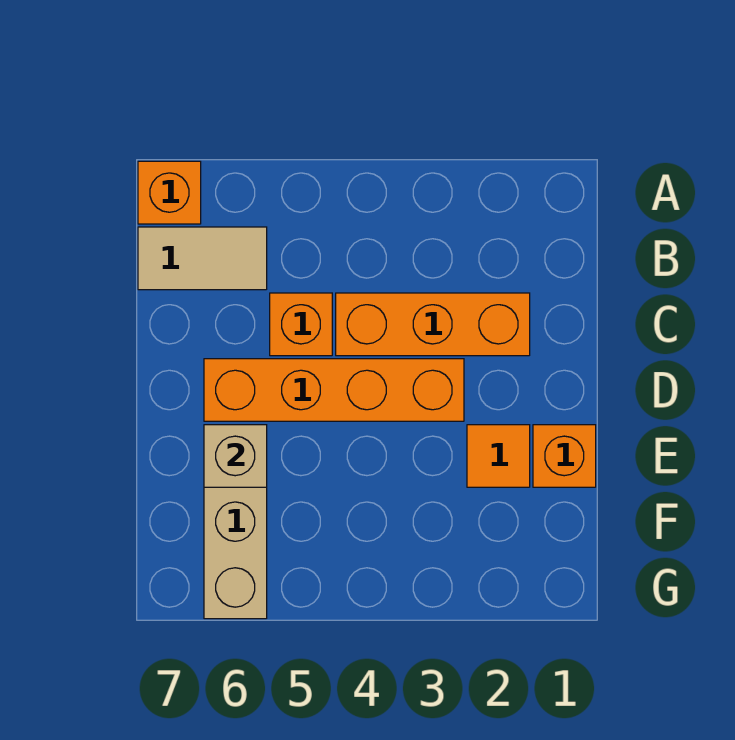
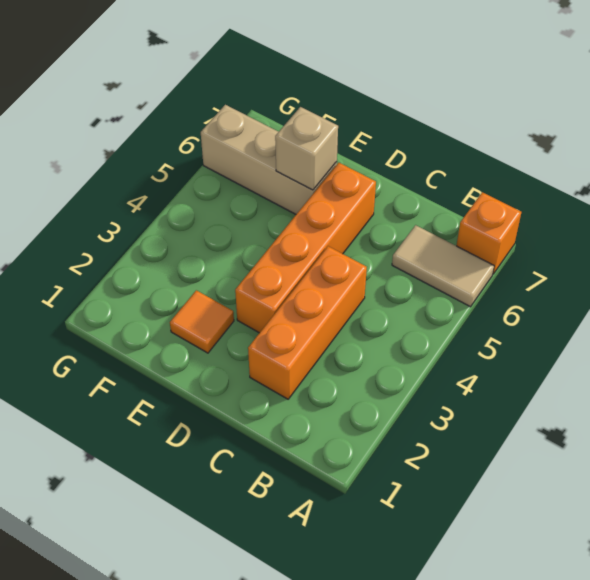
tan 1x2 tile [138,227,267,290] -> tan 1x2 tile turned to [392,225,494,307]
orange 1x1 brick [270,293,332,356] -> none
orange 1x1 brick [533,425,596,487] -> none

